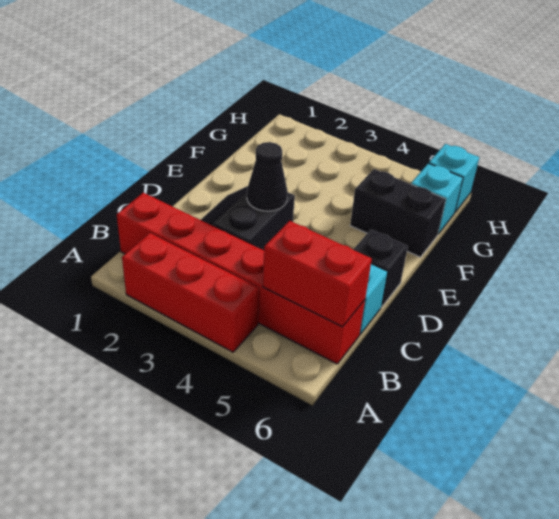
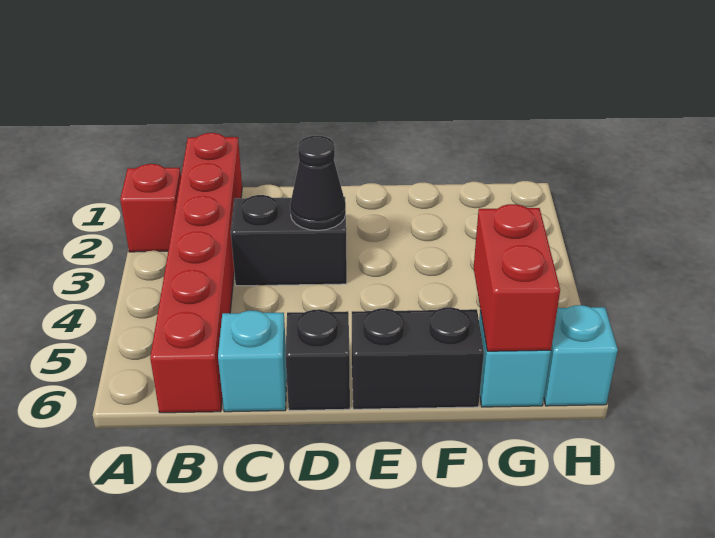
red 1x3 brick [122,233,260,352] -> red 1x1 brick [120,164,181,252]
red 1x2 brick [263,221,372,327] -> red 1x2 brick moved to [474,204,560,351]
black 1x2 brick [350,169,446,257] -> black 1x2 brick turned to [352,307,484,409]

